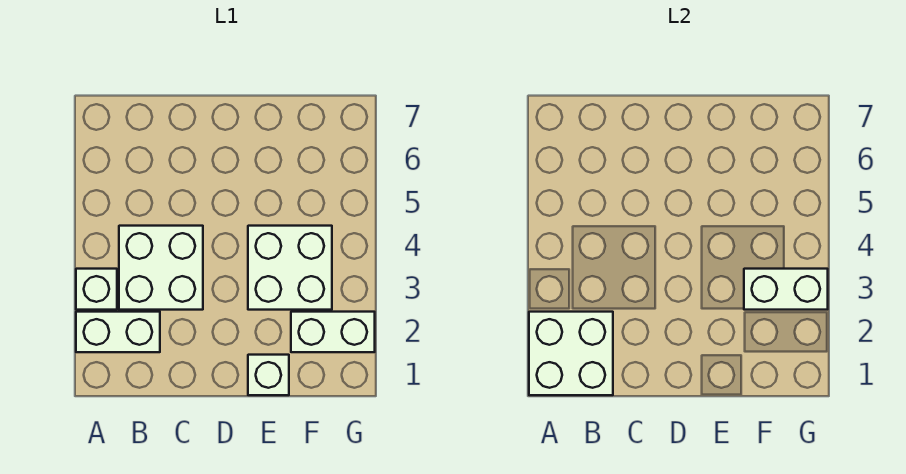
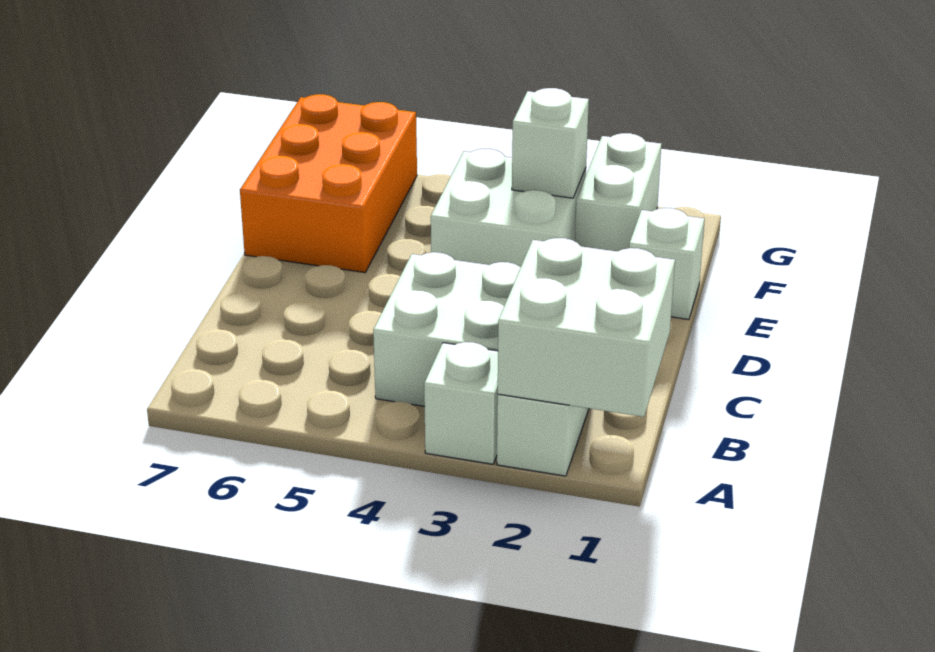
none -> orange 2x3 brick [240,94,417,272]
white 1x2 brick [744,269,828,310] -> white 1x1 brick [512,88,589,198]

